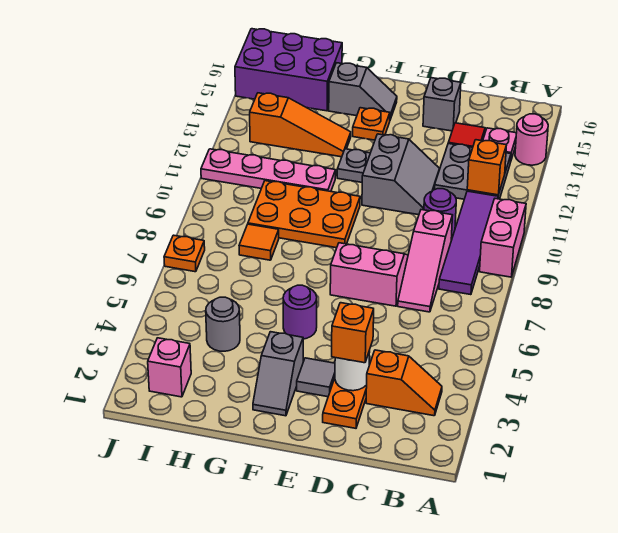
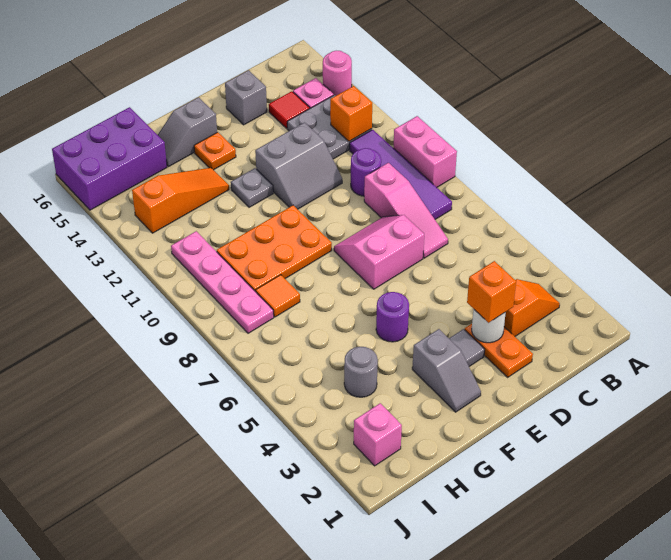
grey 2x2 slope [362,134,440,215] -> grey 2x2 slope turned to [255,123,342,209]
grey 1x2 slope [329,63,397,120] -> grey 1x2 slope turned to [158,97,217,167]
pink 1x4 plate [201,149,336,191] -> pink 1x4 plate turned to [171,231,274,333]
orange 1x1 plate [164,235,205,272] -> none

